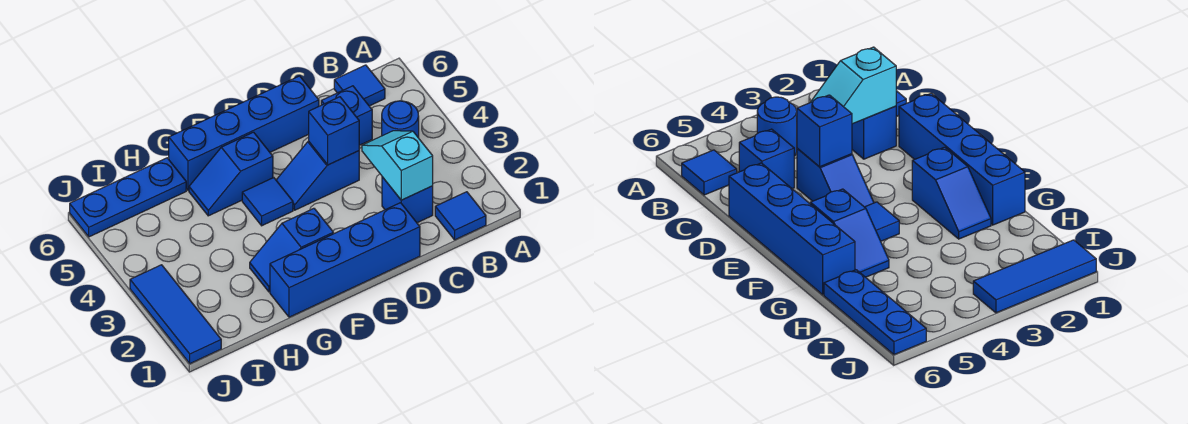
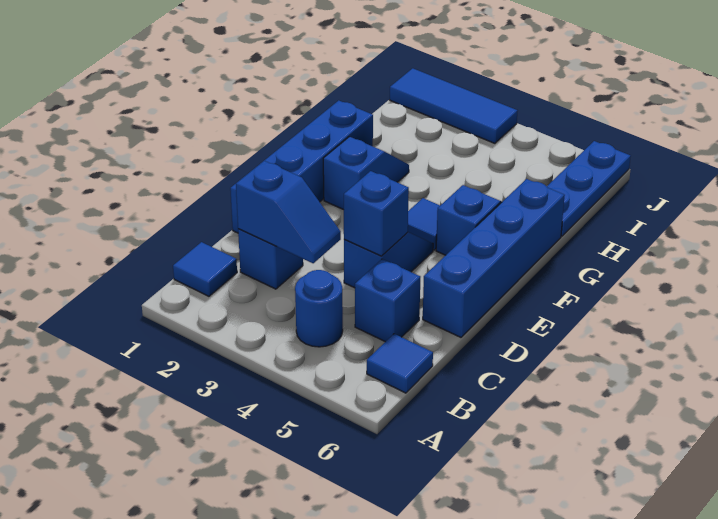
cyan 1x2 slope [362,131,433,200] -> blue 1x2 slope [236,161,341,263]

